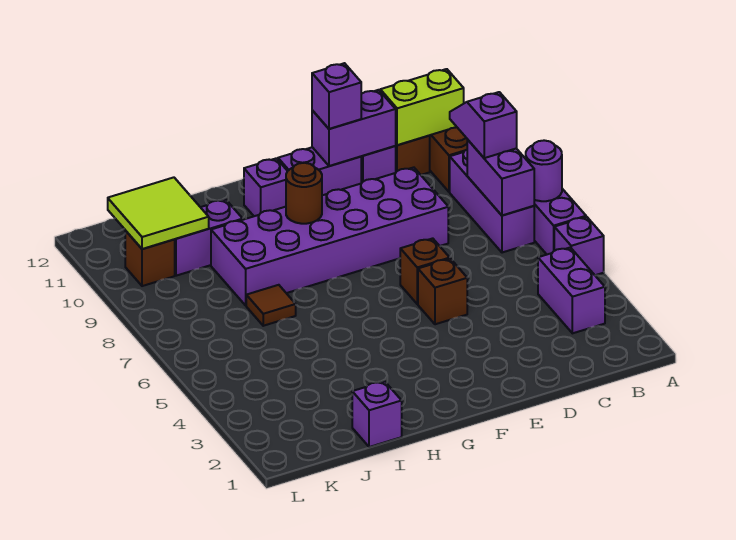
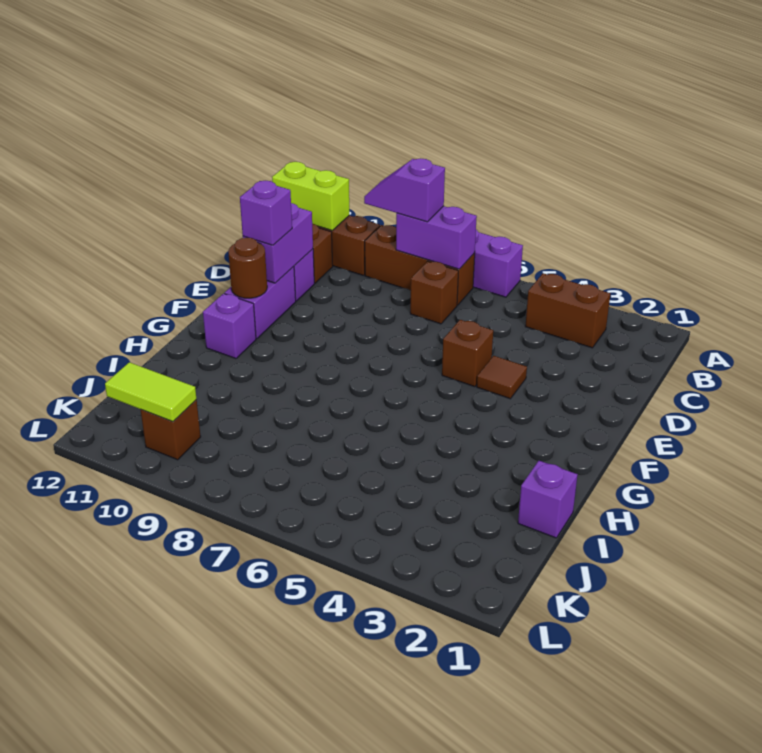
purple 1x1 brick [554,217,604,275] -> none
purple 1x1 round brick [526,140,562,201] -> none
purple 1x2 brick [538,247,605,333] -> brown 1x2 brick [525,273,610,348]
purple 1x3 brick [450,150,534,253] -> brown 1x3 brick [365,225,475,305]
lime 1x2 brick [380,69,464,145] -> lime 1x2 brick turned to [272,162,349,230]
purple 2x6 brick [211,167,448,305] -> none
brown 1x1 brick [400,238,450,304] -> brown 1x1 brick moved to [410,261,458,324]
brown 1x1 round brick [286,163,322,224] -> brown 1x1 round brick moved to [228,238,267,298]
brown 1x1 tile [246,285,296,326] -> brown 1x1 tile moved to [477,356,527,399]
purple 1x2 brick [174,200,243,276] -> none
lime 2x2 tile [108,177,209,249] -> lime 1x2 tile [105,362,196,422]

